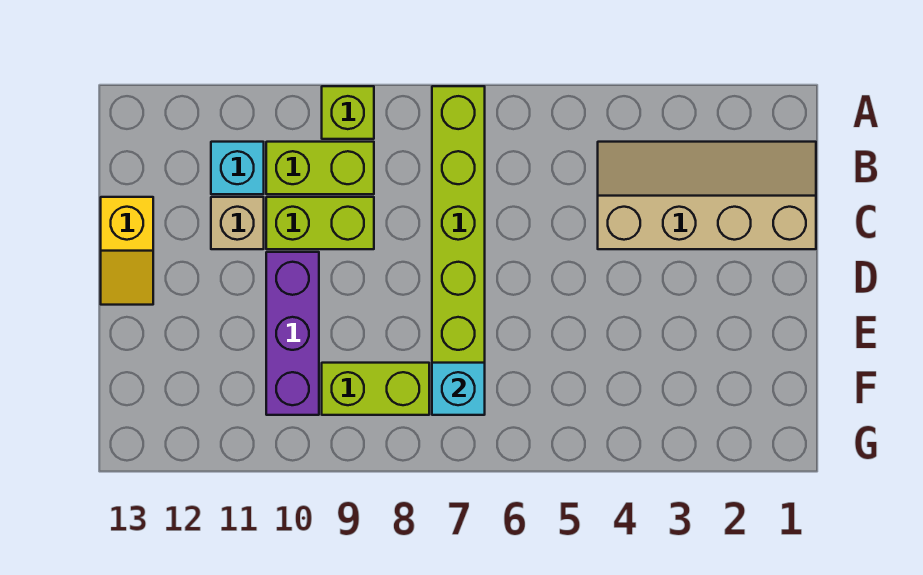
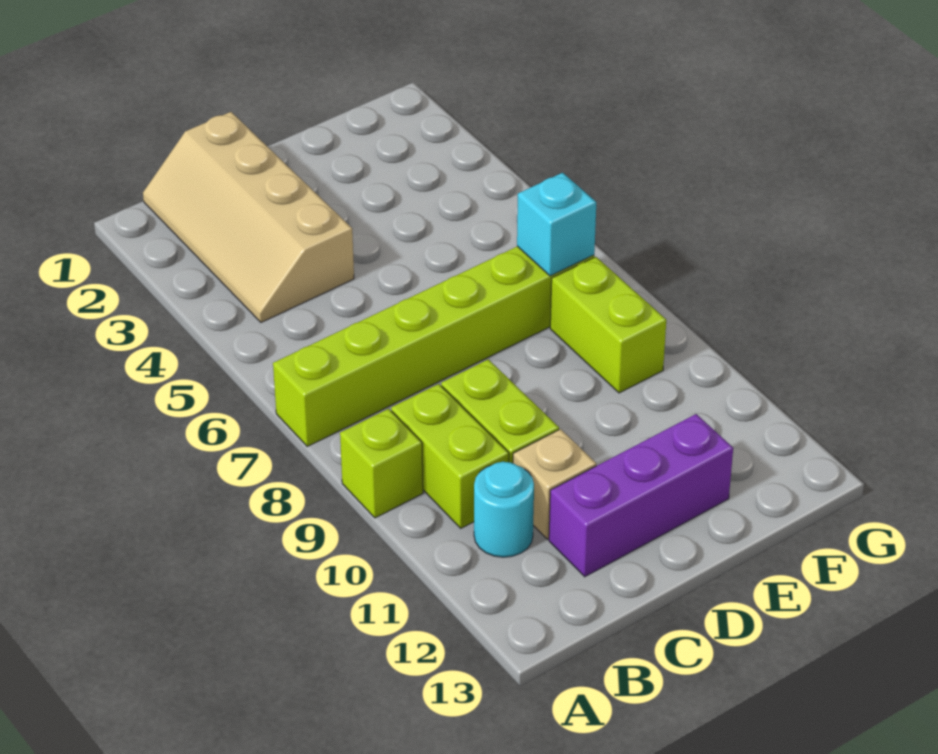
cyan 1x1 brick [211,142,264,194] -> cyan 1x1 round brick [474,462,534,557]
yellow 1x2 slope [101,197,153,305] -> none
purple 1x3 brick [266,252,319,415] -> purple 1x3 brick moved to [549,414,733,577]

